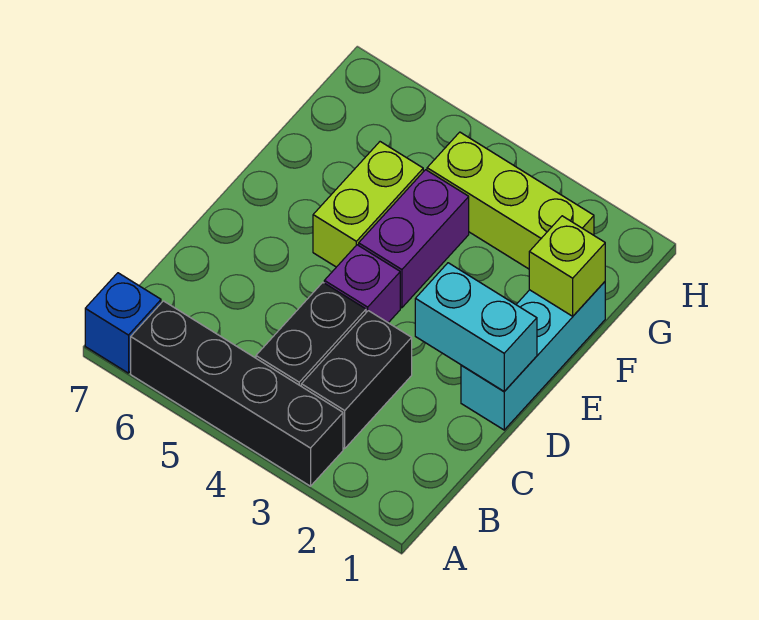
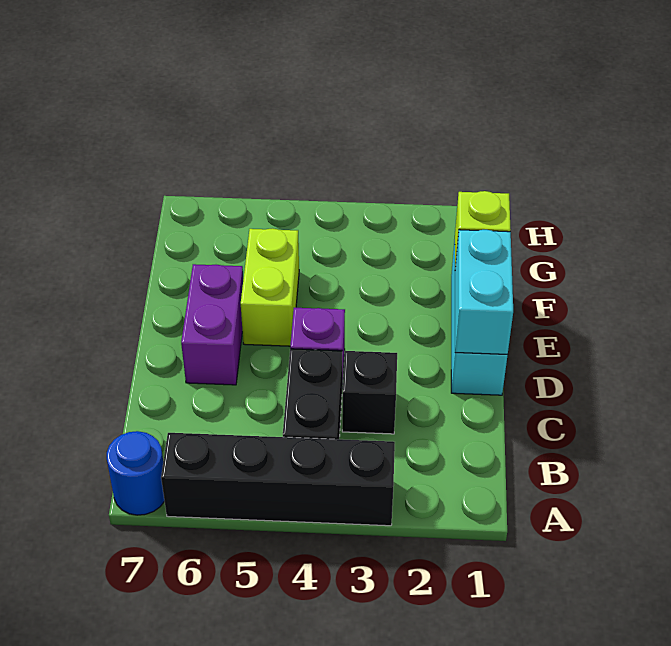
blue 1x1 brick [85,273,161,373] -> blue 1x1 round brick [107,431,164,515]
black 1x2 brick [301,311,412,448] -> black 1x1 brick [342,351,397,434]
cyan 1x2 brick [415,263,537,391] -> cyan 1x2 brick turned to [455,230,513,355]
purple 1x2 brick [359,170,469,308] -> purple 1x2 brick moved to [181,264,243,385]
lime 1x3 brick [427,132,594,269] -> none

